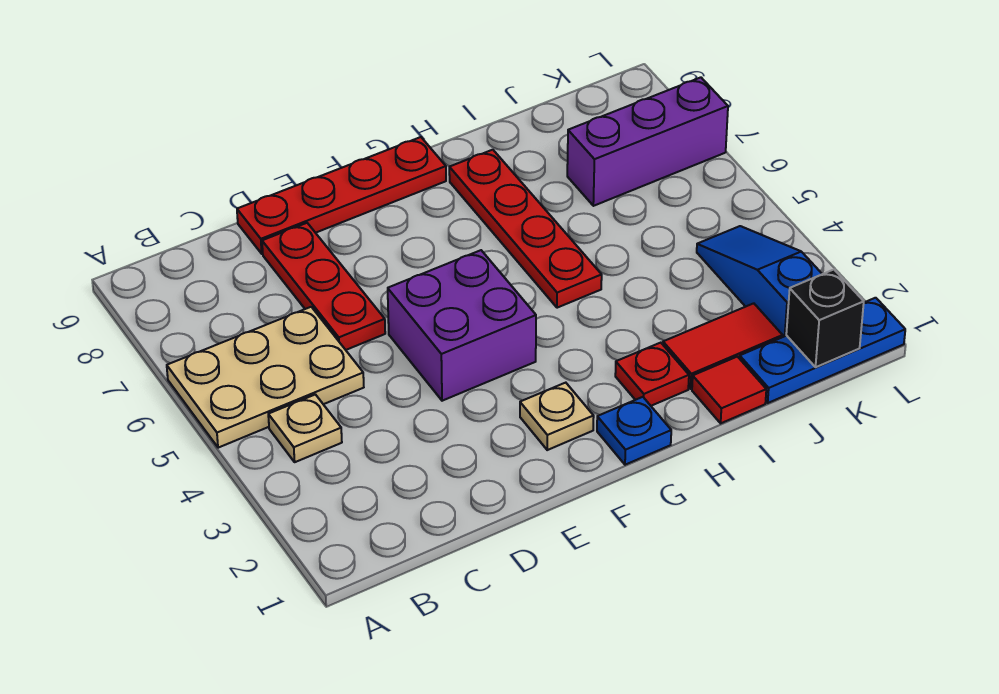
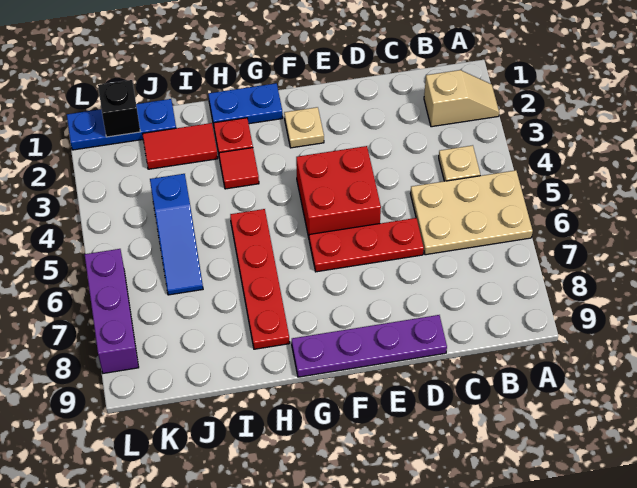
none -> tan 1x2 slope [424,70,499,127]
red 1x3 plate [262,223,385,350] -> red 1x3 plate turned to [309,218,424,272]
red 1x4 plate [237,137,446,254] -> purple 1x4 plate [292,315,447,377]
purple 2x2 brick [388,250,536,401] -> red 2x2 brick [296,146,381,238]
blue 1x1 plate [597,397,671,465] -> blue 1x2 plate [208,83,283,126]
red 1x1 tile [692,357,766,423] -> red 1x1 tile moved to [219,148,259,189]
purple 1x3 brick [567,77,728,206] -> purple 1x3 brick turned to [85,249,139,373]
blue 1x3 slope [697,226,822,337] -> blue 1x3 slope moved to [150,174,203,295]

